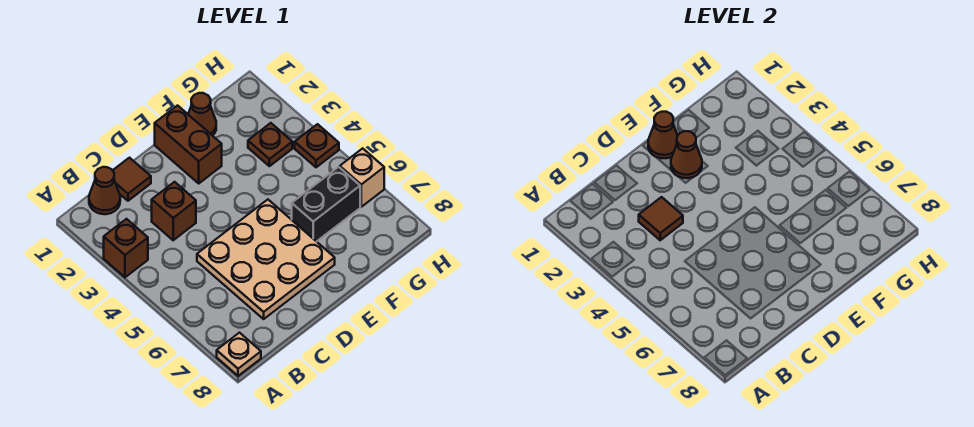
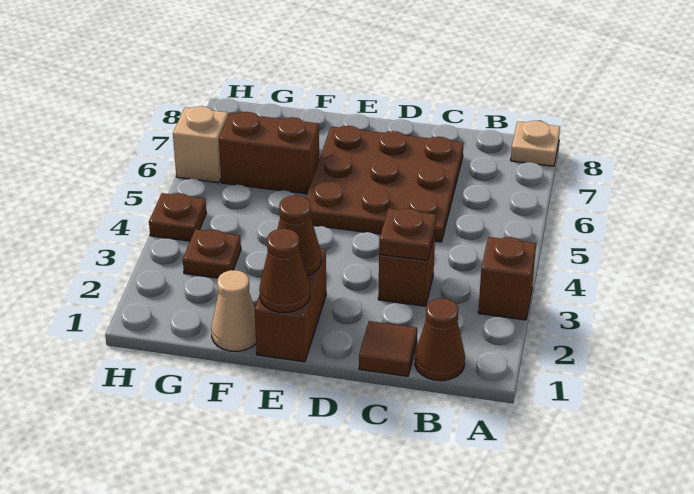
brown 1x1 tile [639,197,683,240] -> brown 1x1 plate [379,208,436,261]
tan 3x3 plate [197,200,335,319] -> brown 3x3 plate [306,126,464,242]
brown 1x1 cone [188,93,216,136] -> tan 1x1 cone [211,270,256,351]
black 1x2 brick [292,167,360,242] -> brown 1x2 brick [219,112,319,194]

